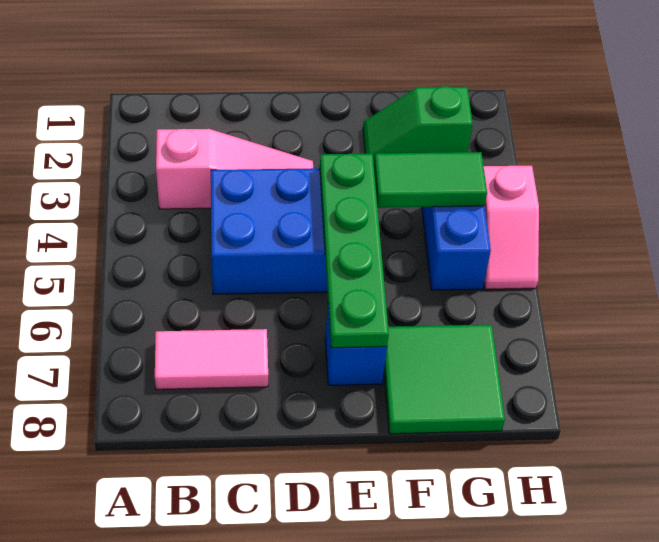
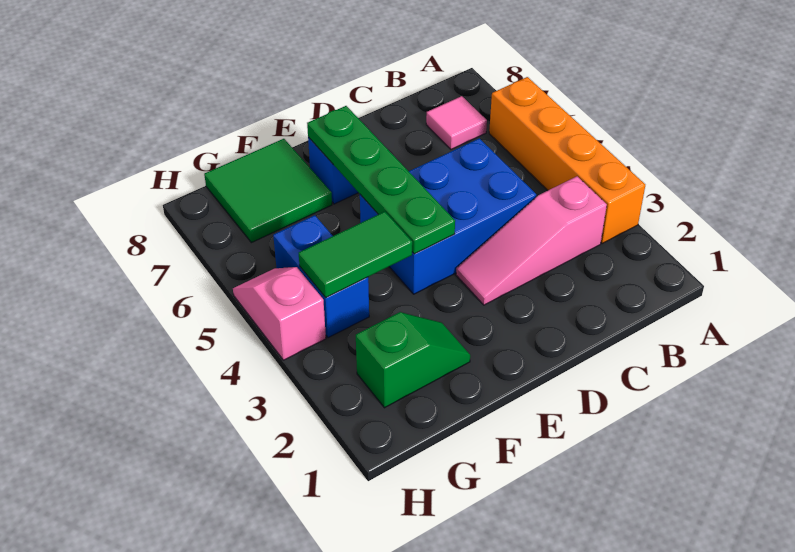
none -> orange 1x4 brick [489,77,645,243]
pink 1x2 tile [155,329,268,389] -> pink 1x1 tile [426,96,487,149]

